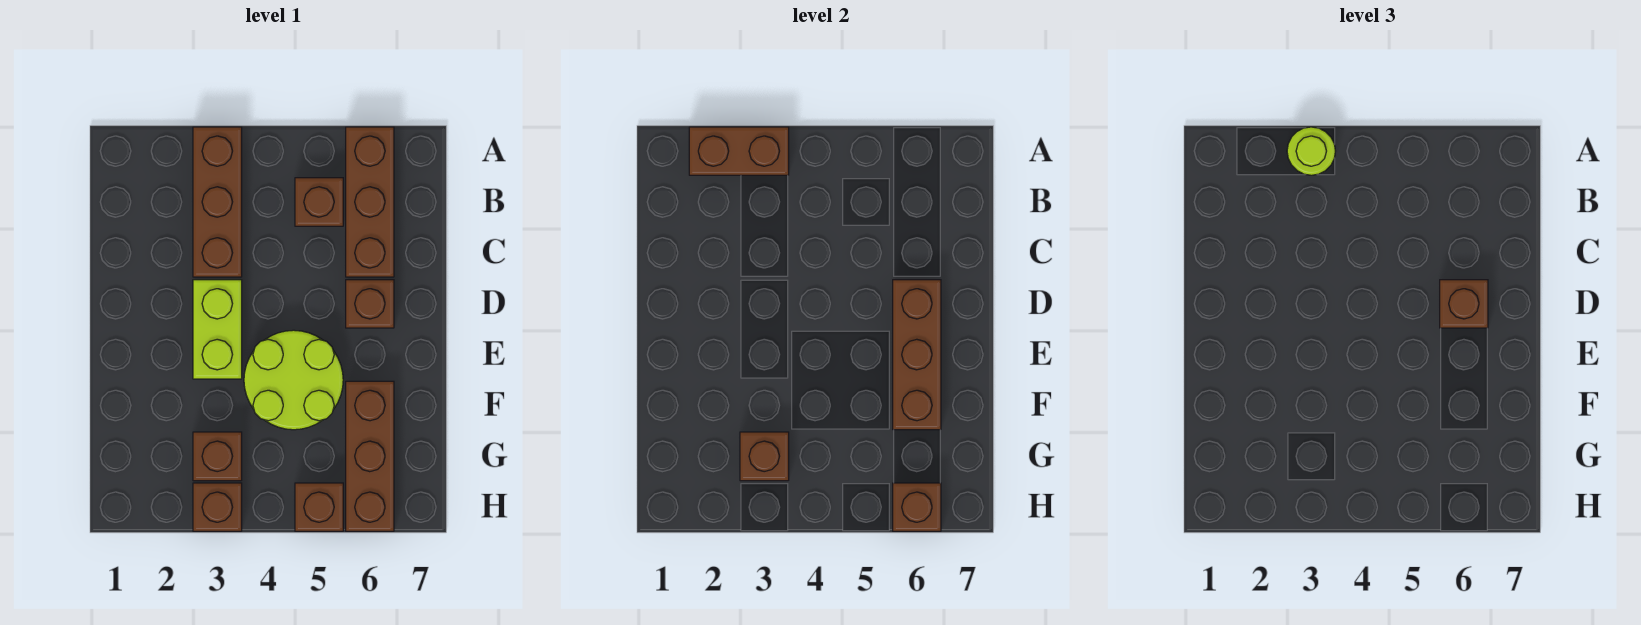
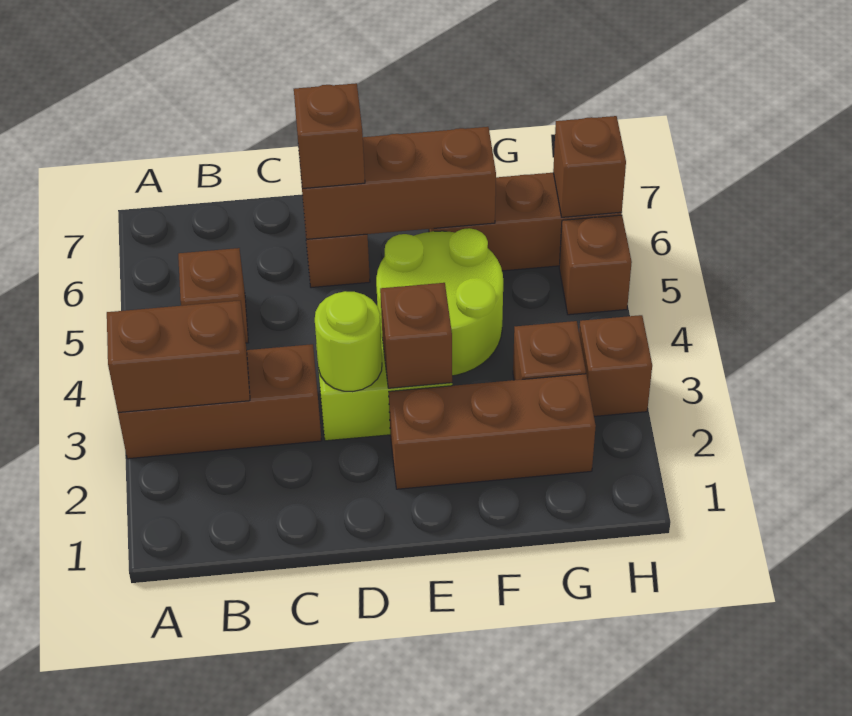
brown 1x2 brick [689,127,789,175] -> brown 1x2 brick turned to [107,301,250,412]
lime 1x1 round brick [1287,127,1335,175] -> lime 1x1 round brick moved to [315,291,382,392]
brown 1x3 brick [346,127,394,277] -> brown 1x3 brick moved to [389,374,596,489]
brown 1x1 brick [740,432,789,481] -> brown 1x1 brick moved to [380,283,452,388]

